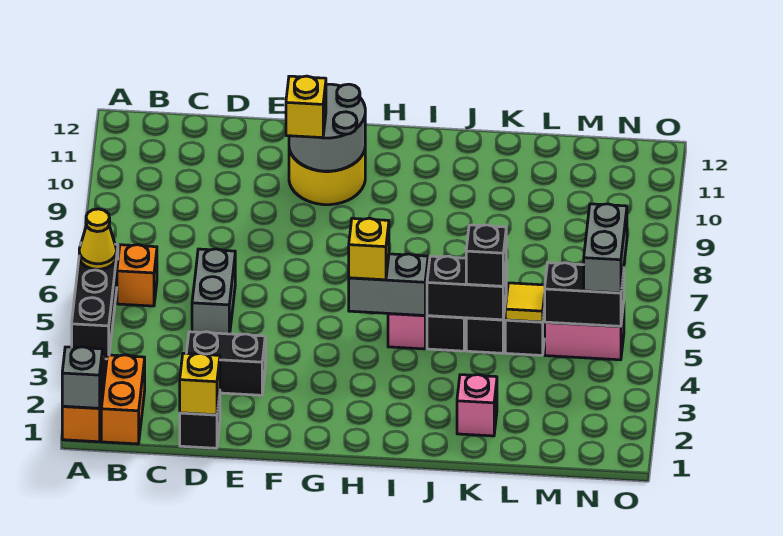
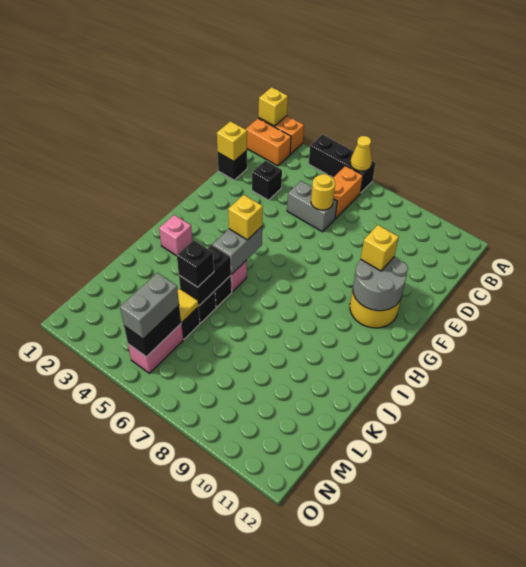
grey 1x1 brick [62,347,102,408] -> yellow 1x1 brick [259,87,288,126]
orange 1x1 brick [117,245,157,306] -> orange 1x2 brick [333,166,363,218]
black 1x2 brick [186,332,265,395] -> black 1x1 brick [252,161,282,200]
none -> yellow 1x1 round brick [311,174,335,210]
pink 1x1 brick [457,375,497,436] -> pink 1x1 brick moved to [159,215,192,256]
grey 1x2 brick [584,204,627,293] -> grey 1x2 brick turned to [120,273,179,339]

